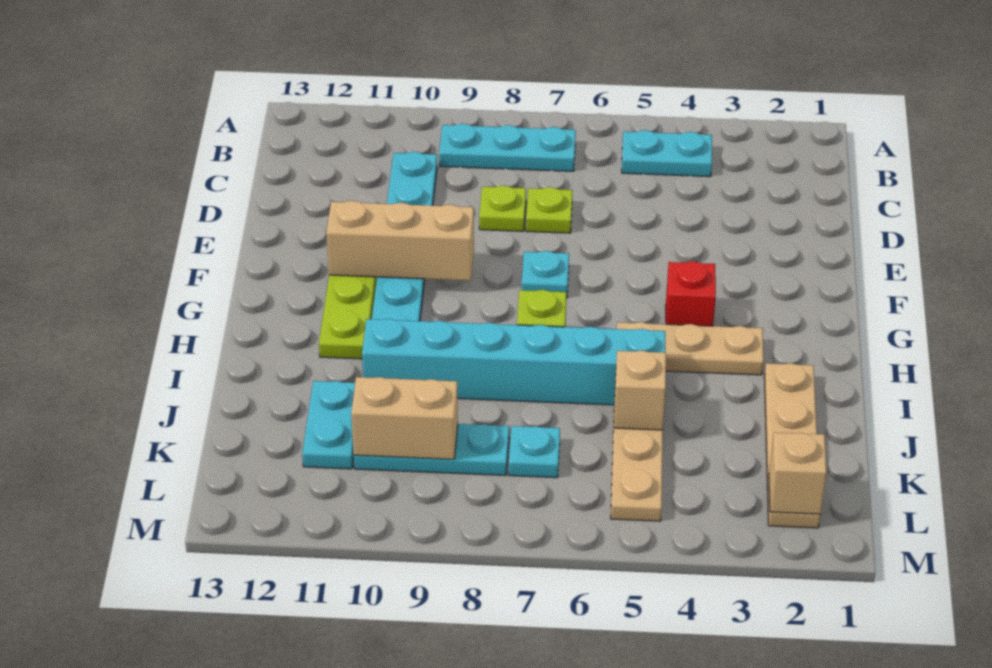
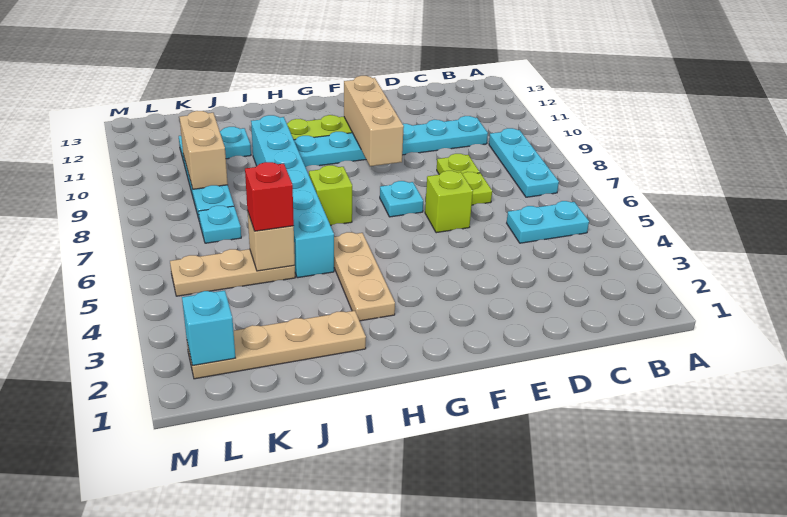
cyan 1x2 plate [622,130,712,177] -> cyan 1x2 plate turned to [507,201,589,243]
none -> lime 1x1 brick [425,171,473,233]
red 1x1 brick [666,261,716,326] -> red 1x1 brick moved to [245,162,294,231]
tan 1x1 brick [769,432,826,514] -> cyan 1x1 brick [182,291,235,366]

